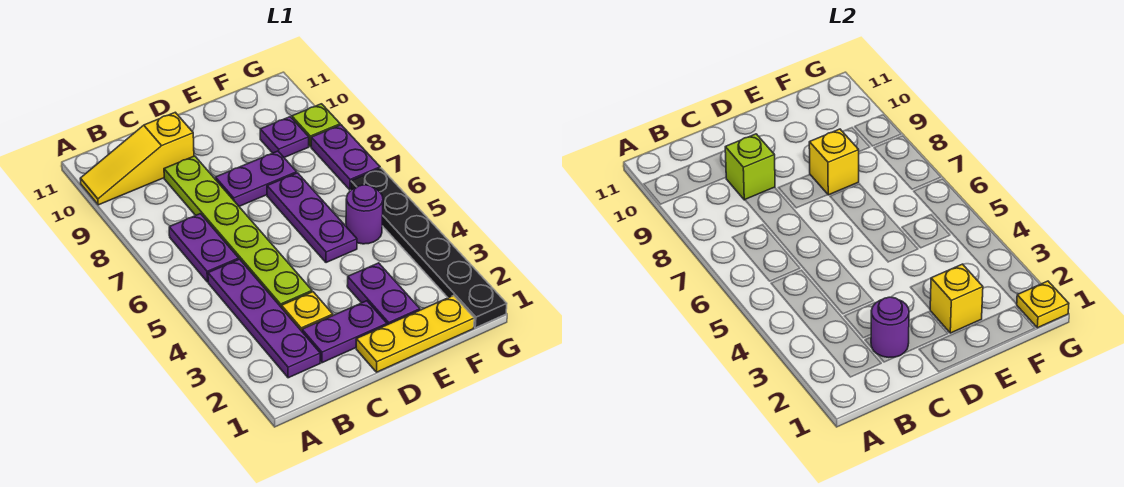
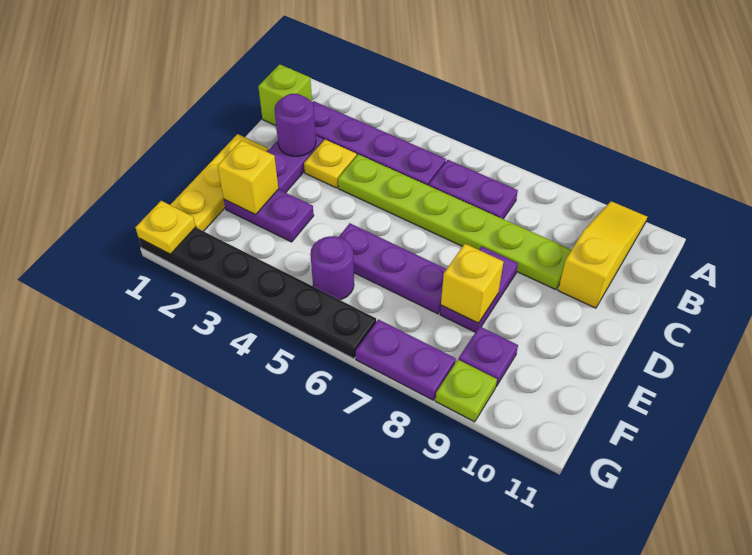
lime 1x1 brick [725,134,775,200] -> lime 1x1 brick moved to [258,64,312,126]

